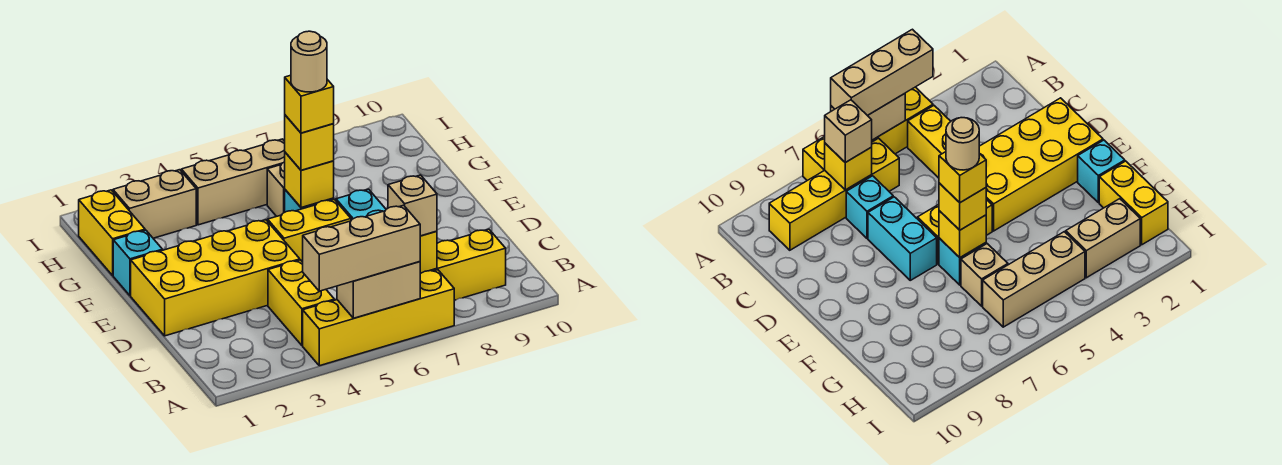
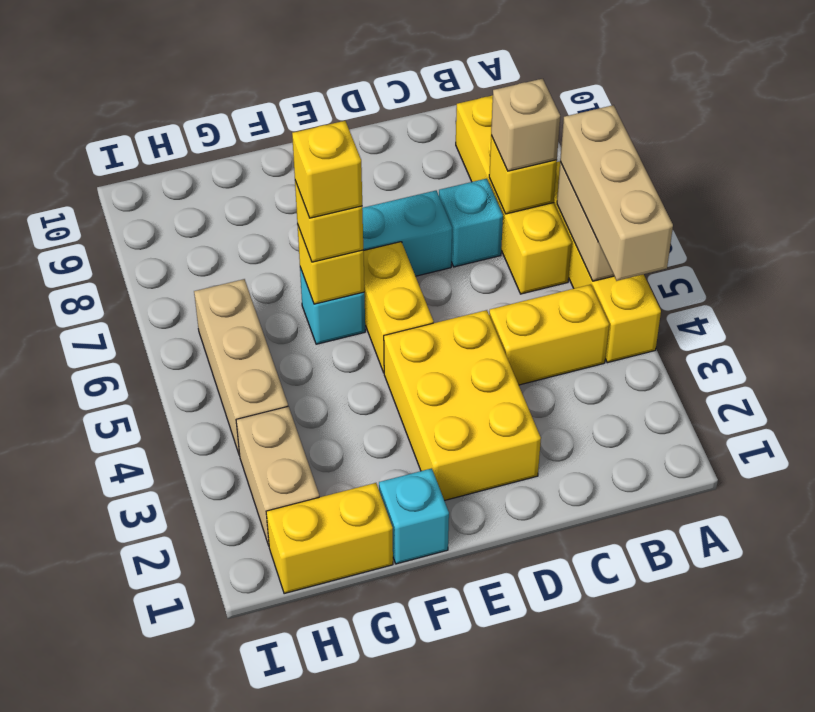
yellow 2x4 brick [131,220,300,336] -> yellow 2x3 brick [384,310,541,501]
tan 1x1 round brick [291,31,327,92] -> none
tan 1x1 brick [267,162,285,216] -> none

